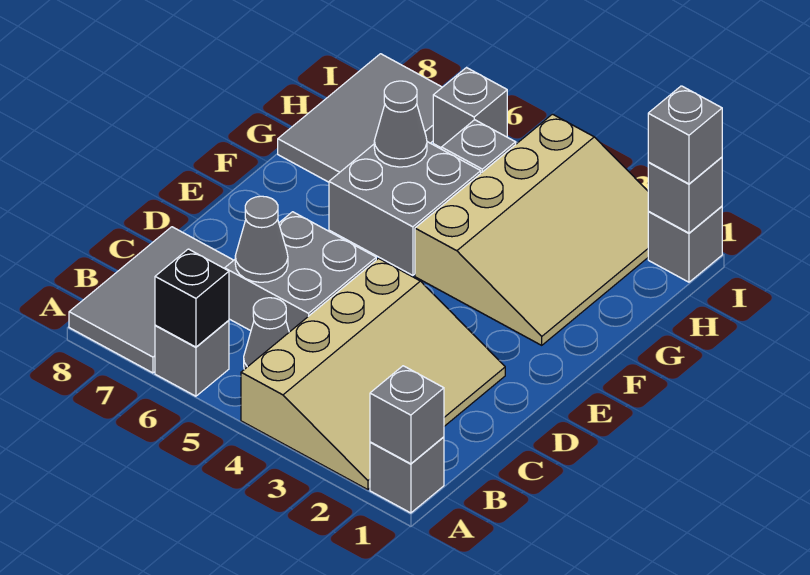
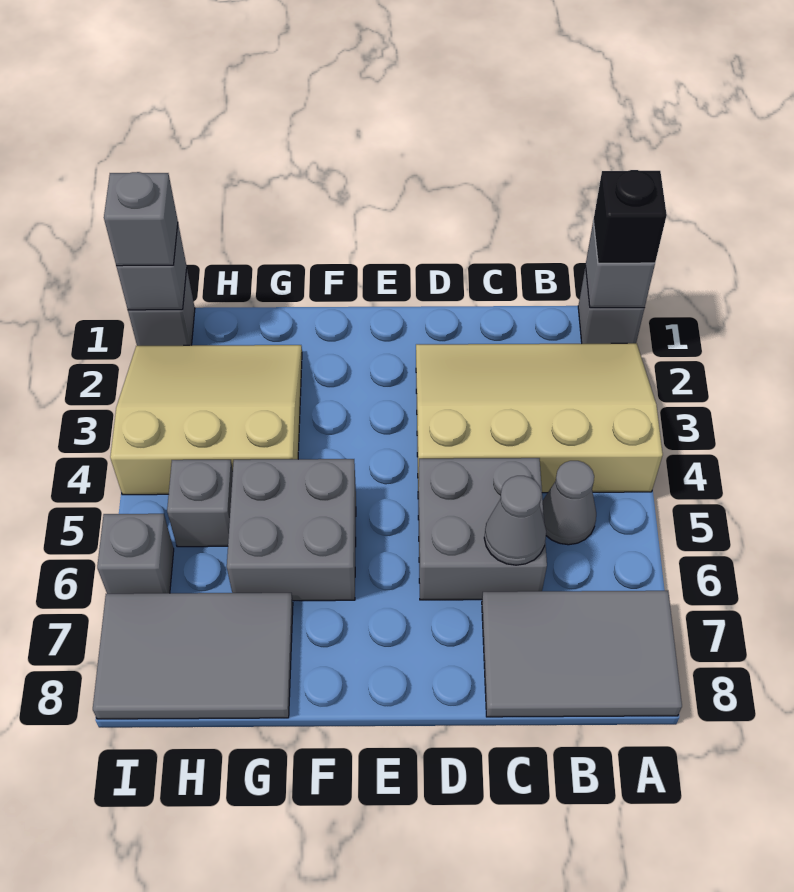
grey 1x1 brick [155,320,229,396] -> none
black 1x1 brick [155,249,229,347] -> black 1x1 brick moved to [593,170,667,263]
tan 3x4 slope [415,114,648,345] -> tan 3x3 slope [110,345,302,495]
grey 1x1 cone [374,81,427,167] -> none

